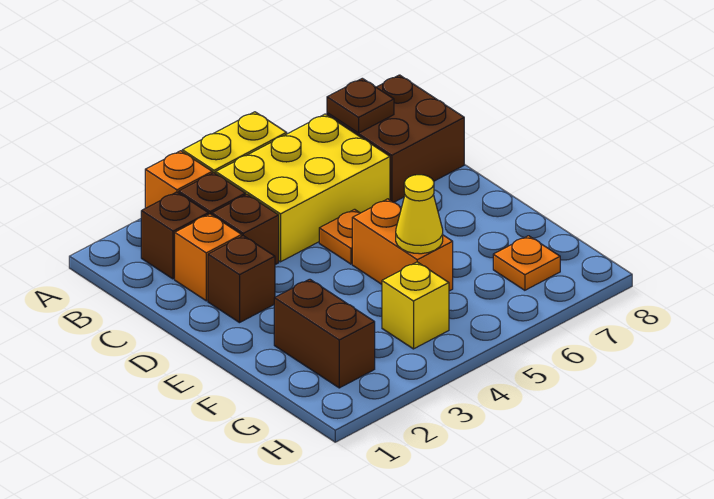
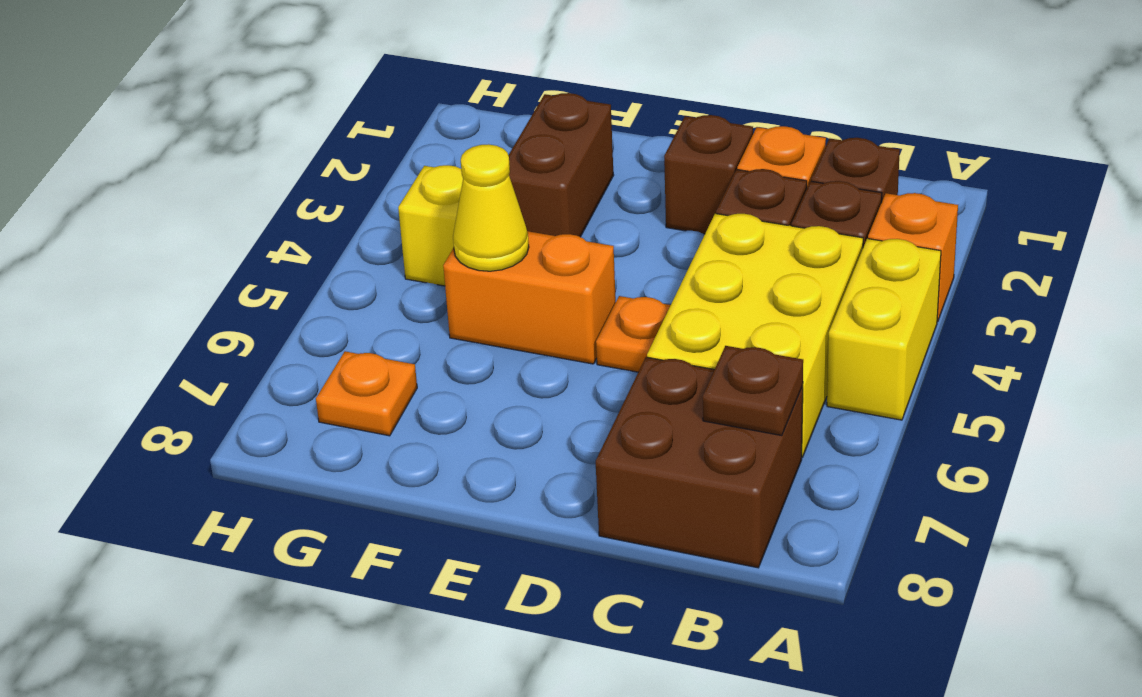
brown 1x2 brick [274,279,375,388] -> brown 1x2 brick turned to [508,93,614,237]

